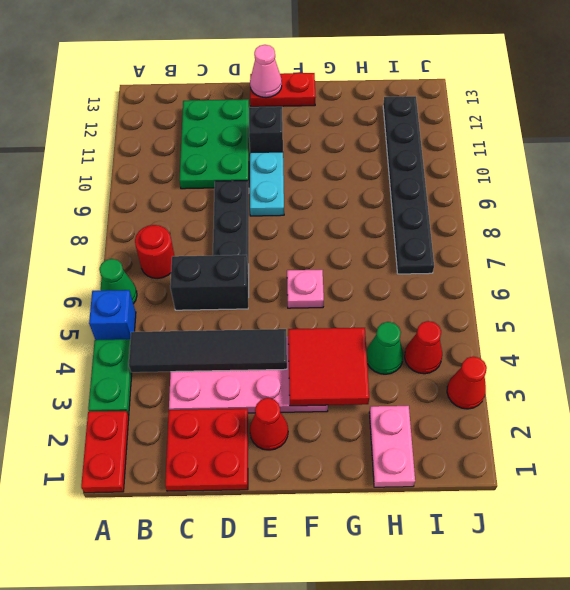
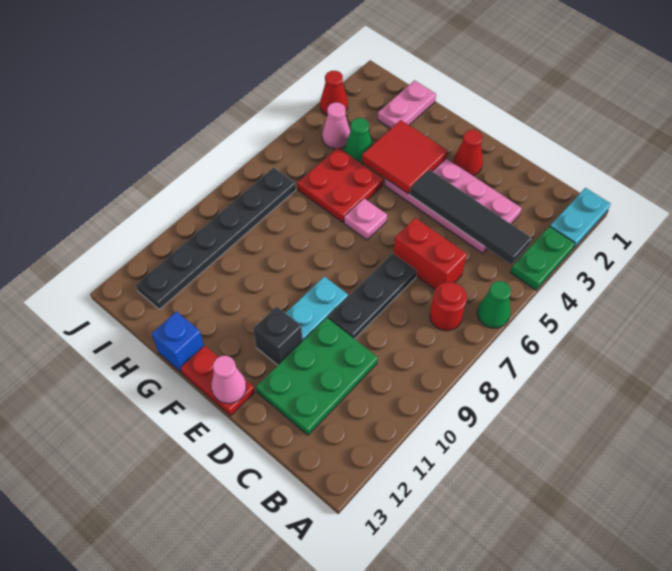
red 1x2 plate [81,411,129,493] -> cyan 1x2 plate [550,188,610,249]
blue 1x1 brick [89,290,136,340] -> blue 1x1 brick moved to [152,312,204,373]
red 2x2 plate [165,409,248,491] -> red 2x2 plate moved to [297,148,383,222]
black 1x2 brick [170,255,249,310] -> red 1x2 brick [393,218,467,289]
red 1x1 cone [405,321,442,374] -> pink 1x1 cone [322,102,350,149]

